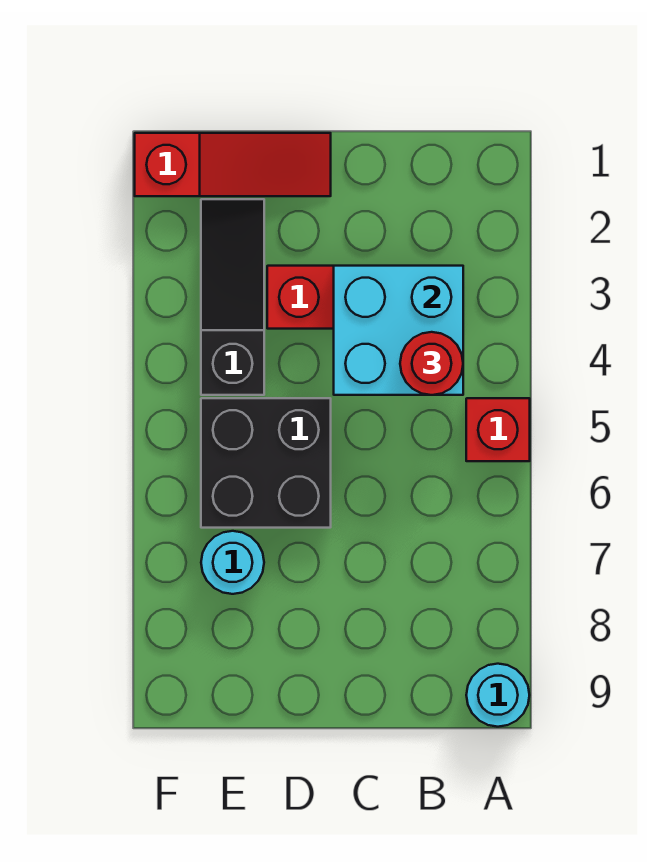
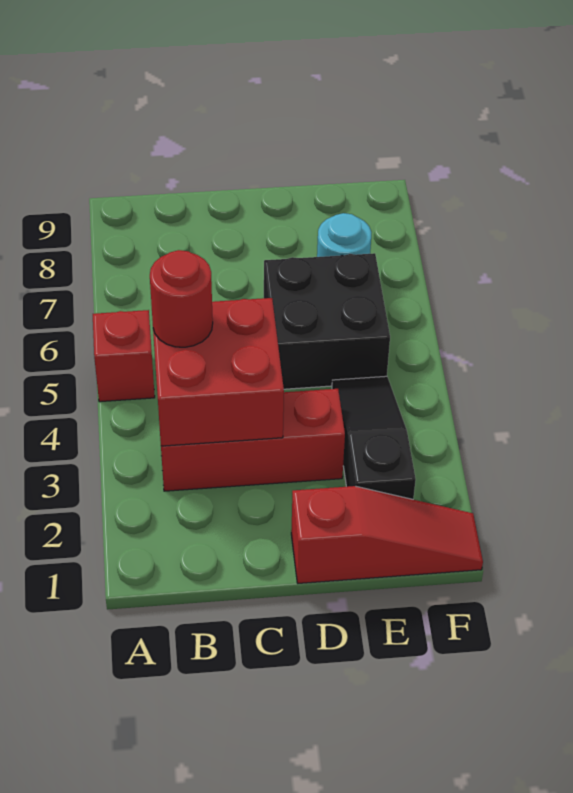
cyan 1x1 round brick [466,664,529,727] -> none
cyan 2x2 brick [334,266,463,395] -> red 2x2 brick [153,298,284,446]
red 1x3 slope [135,133,331,196] -> red 1x3 slope turned to [291,486,483,583]
black 1x3 slope [201,199,264,395] -> black 1x3 slope turned to [332,376,416,499]

